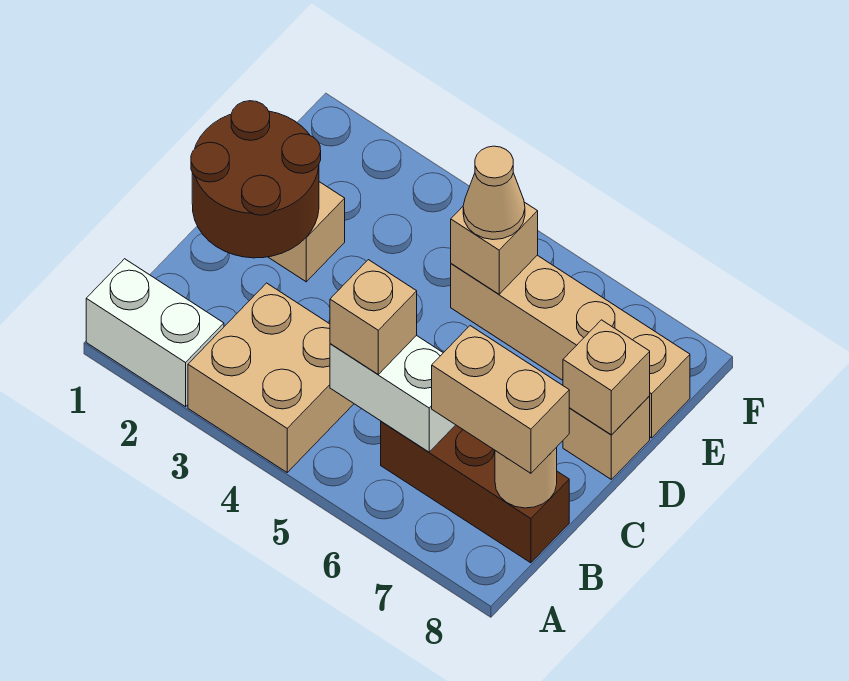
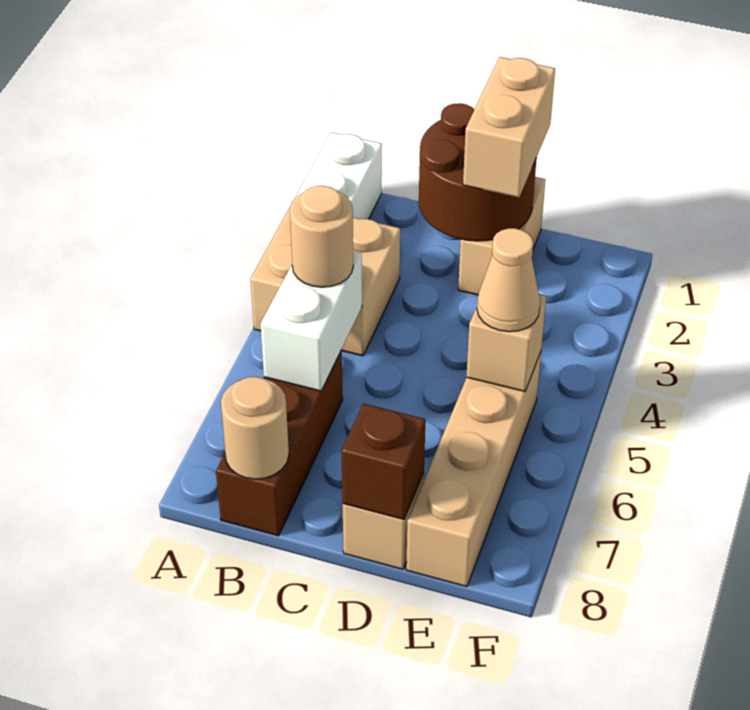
tan 1x1 brick [330,260,417,374] -> tan 1x1 round brick [290,186,353,287]
tan 1x2 brick [432,326,569,473] -> tan 1x2 brick moved to [463,57,555,197]
tan 1x1 brick [563,320,650,435] -> brown 1x1 brick [341,404,426,519]

